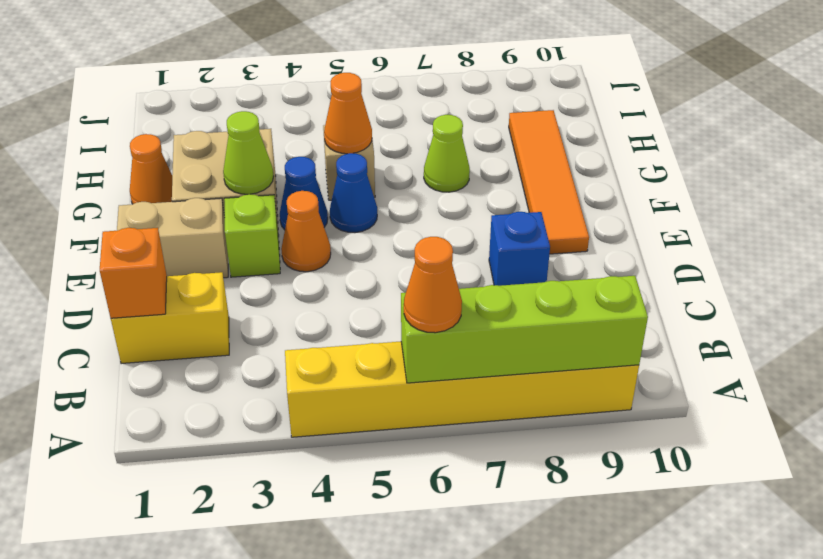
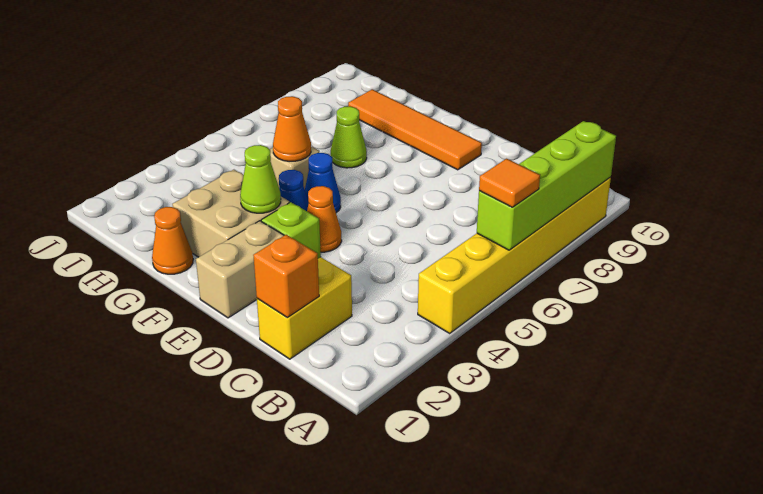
orange 1x1 cone [404,237,462,333] -> orange 1x1 tile [479,159,540,207]
blue 1x1 brick [489,212,550,286] -> none

